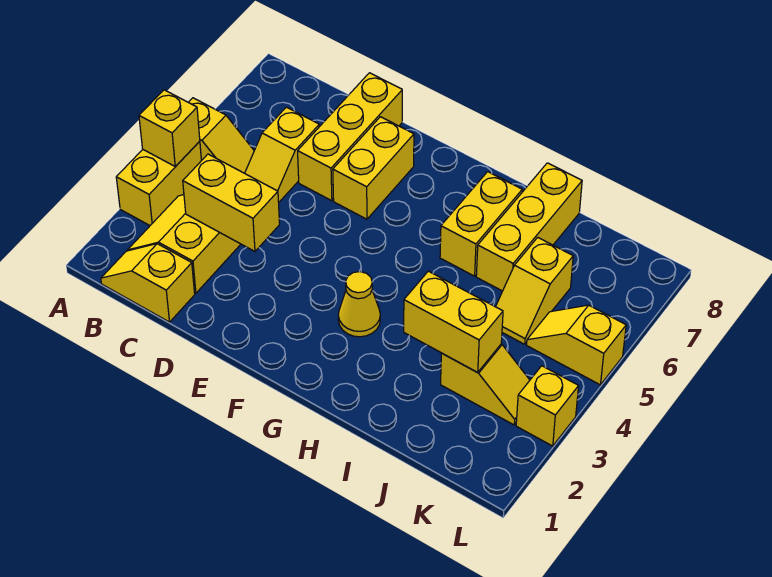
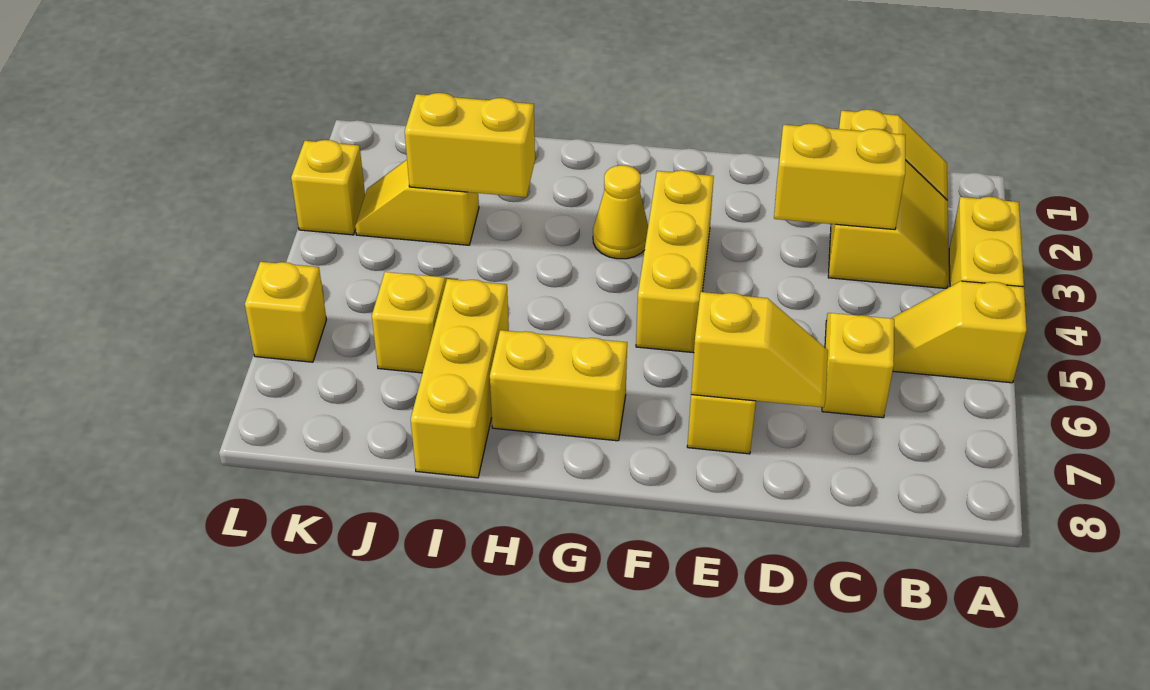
yellow 1x1 brick [139,90,200,167] -> yellow 1x1 brick moved to [245,262,326,362]
yellow 1x3 brick [298,73,402,201] -> yellow 1x3 brick moved to [636,170,714,353]
yellow 1x2 brick [440,172,522,276] -> yellow 1x2 brick turned to [490,330,627,441]
yellow 1x2 slope [527,305,626,385] -> yellow 1x2 slope moved to [691,292,828,407]

